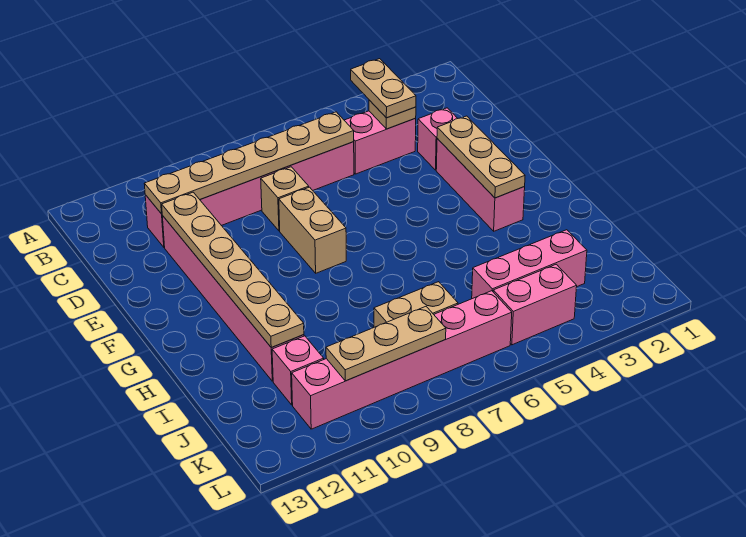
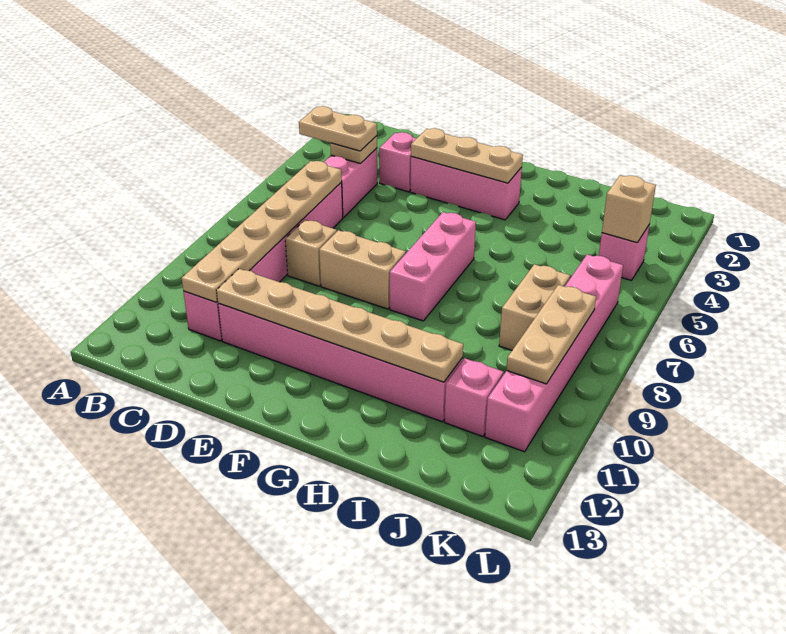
pink 1x3 brick [472,230,587,299] -> pink 1x3 brick moved to [390,212,476,321]
pink 1x2 brick [493,264,577,345] -> pink 1x1 brick [599,226,649,280]
none -> tan 1x1 brick [602,175,656,243]

